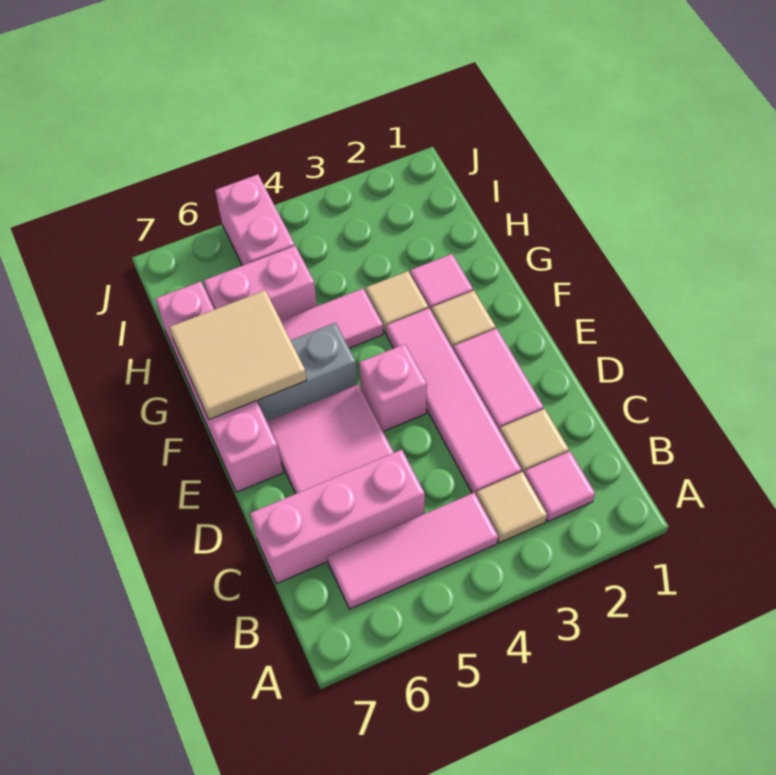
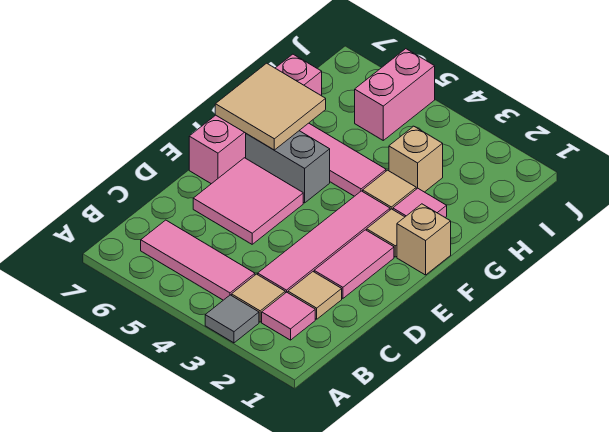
none -> grey 1x1 tile [205,295,259,343]
pink 1x3 brick [250,450,425,584] -> none
pink 1x1 brick [359,344,427,431] -> none
none -> tan 1x1 brick [397,204,451,275]
none -> tan 1x1 brick [389,126,443,192]
pink 1x2 brick [204,246,317,320] -> none

